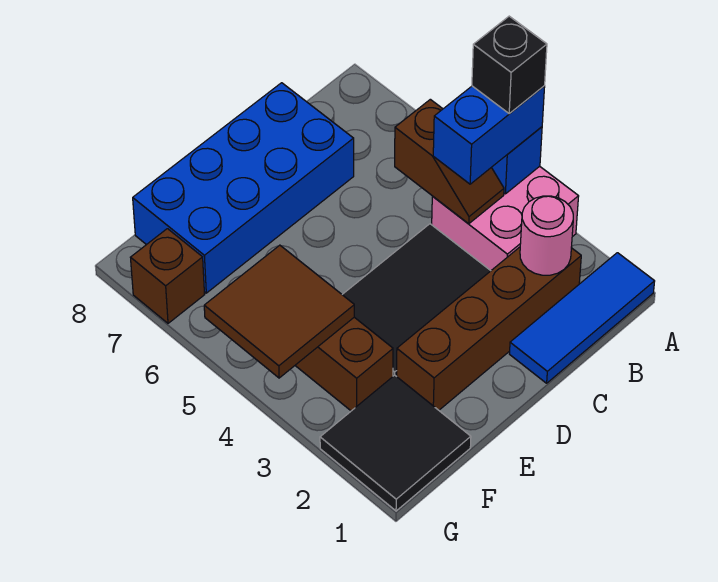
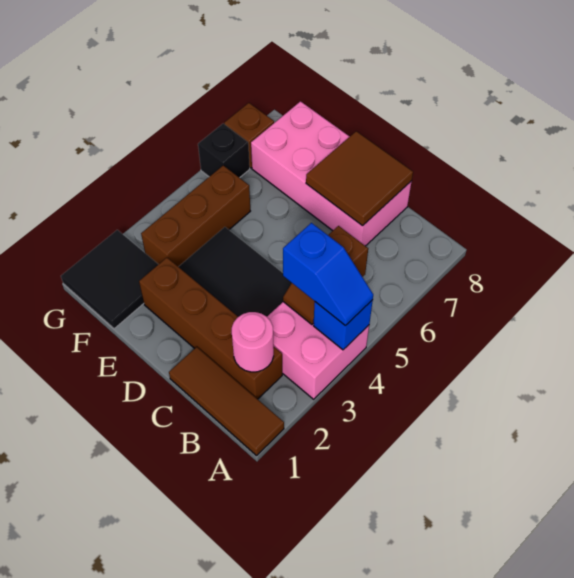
blue 1x3 tile [510,253,655,383] -> brown 1x3 tile [169,347,284,456]
blue 1x2 brick [433,86,545,184] -> blue 1x2 slope [283,223,373,326]
black 1x1 brick [472,16,547,114] -> black 1x1 brick moved to [198,124,250,178]
blue 2x4 brick [133,83,354,293] -> pink 2x4 brick [251,101,412,246]
brown 2x2 tile [204,245,354,378] -> brown 2x2 tile moved to [306,131,413,226]

